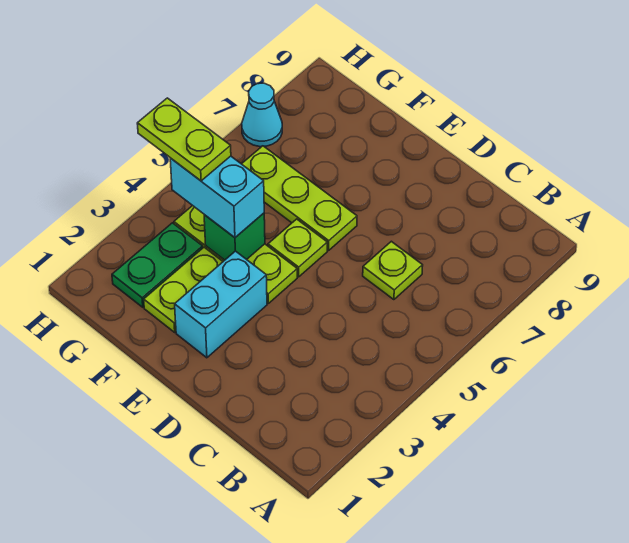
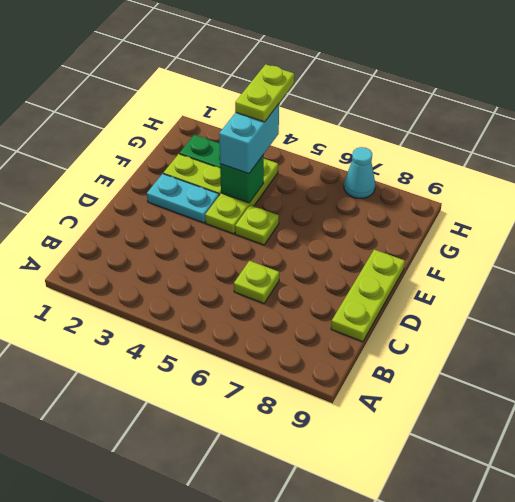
cyan 1x2 brick [175,251,267,358] -> cyan 1x2 plate [147,174,219,223]
lime 1x3 plate [242,146,357,250] -> lime 1x3 plate moved to [331,250,405,342]

